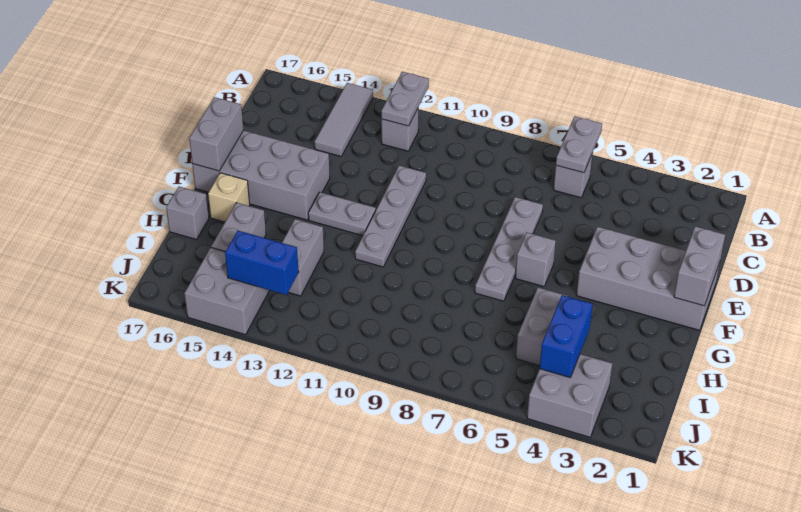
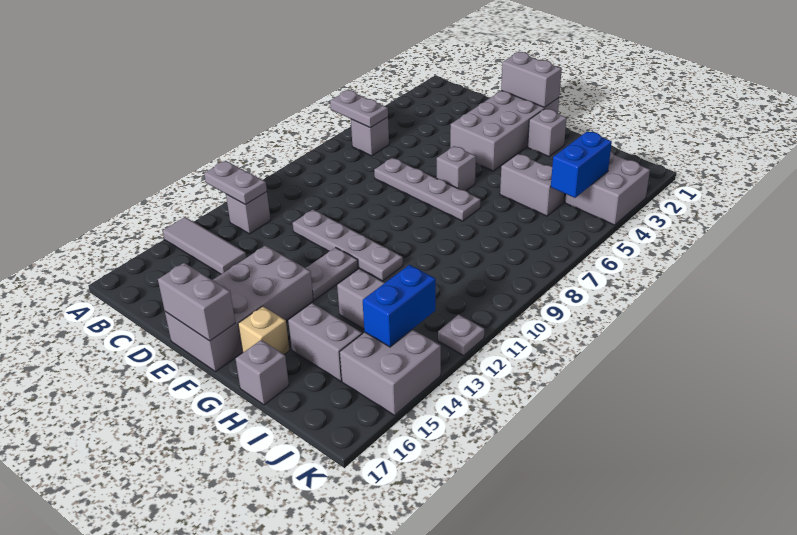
none -> grey 1x1 brick [528,109,567,157]
blue 1x2 brick [540,295,593,377] -> blue 1x2 brick turned to [551,132,612,198]
none -> grey 1x1 plate [438,315,484,356]

